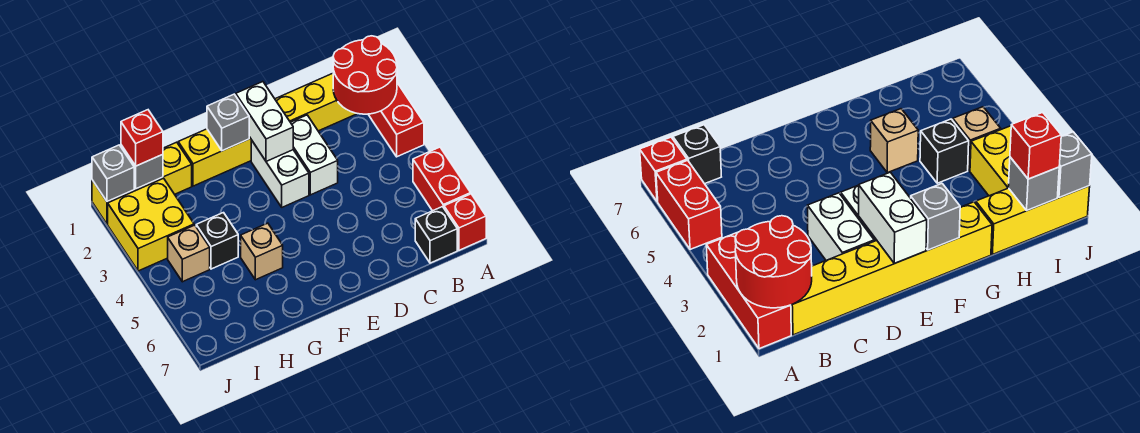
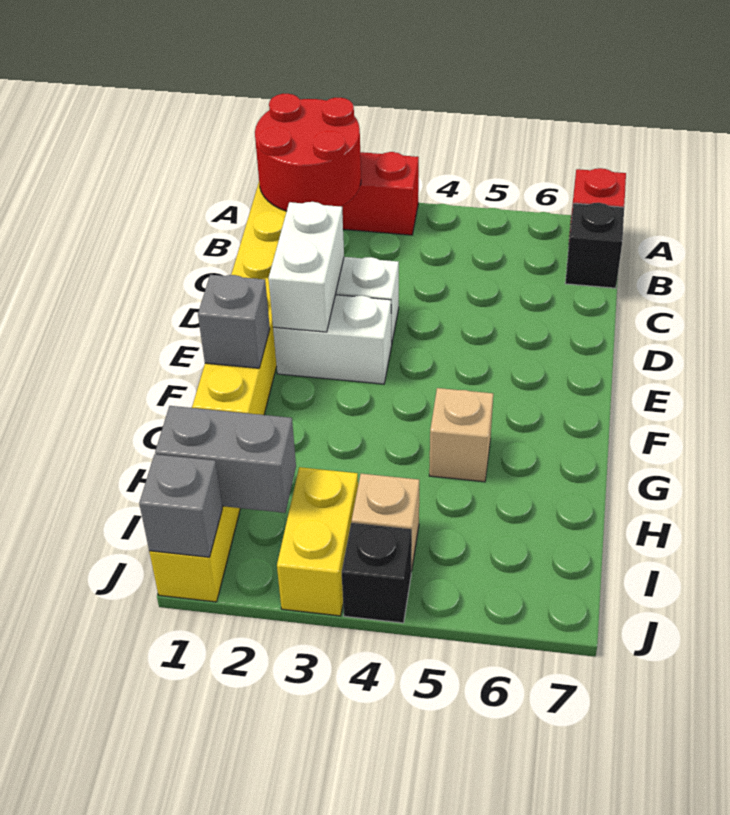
red 1x2 brick [413,147,471,211] -> none
white 1x2 brick [236,82,293,161] -> white 1x2 brick turned to [269,202,344,332]
black 1x1 brick [196,213,238,269] -> black 1x1 brick moved to [342,523,412,623]
grey 1x1 brick [121,145,163,189] -> grey 1x2 brick [155,406,296,513]
red 1x1 brick [121,110,163,166] -> none
yellow 2x2 brick [108,178,194,271] -> yellow 1x2 brick [277,467,358,616]

